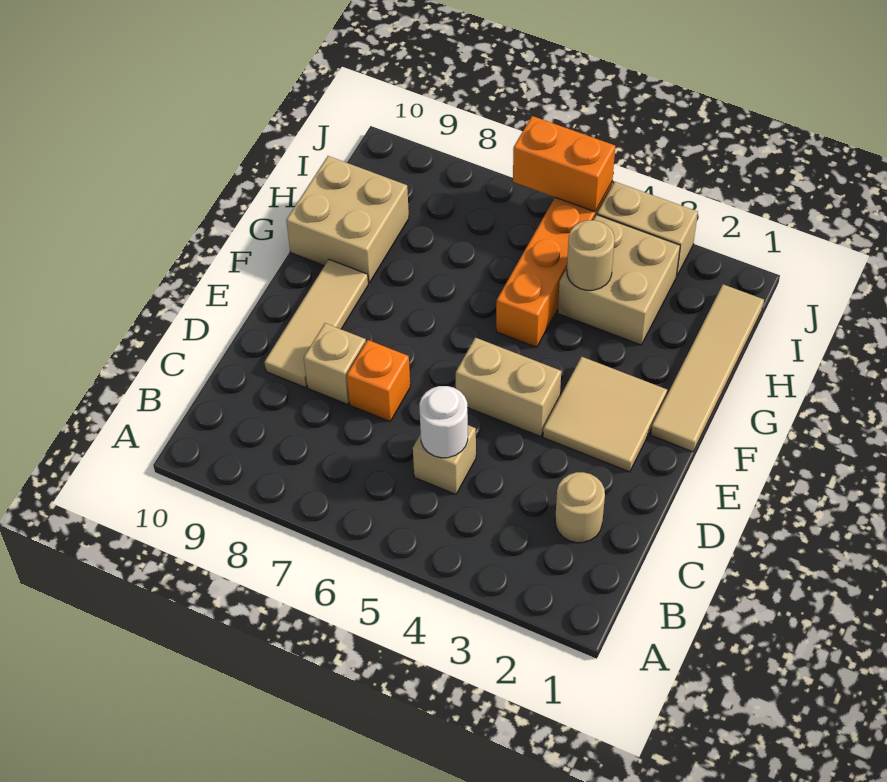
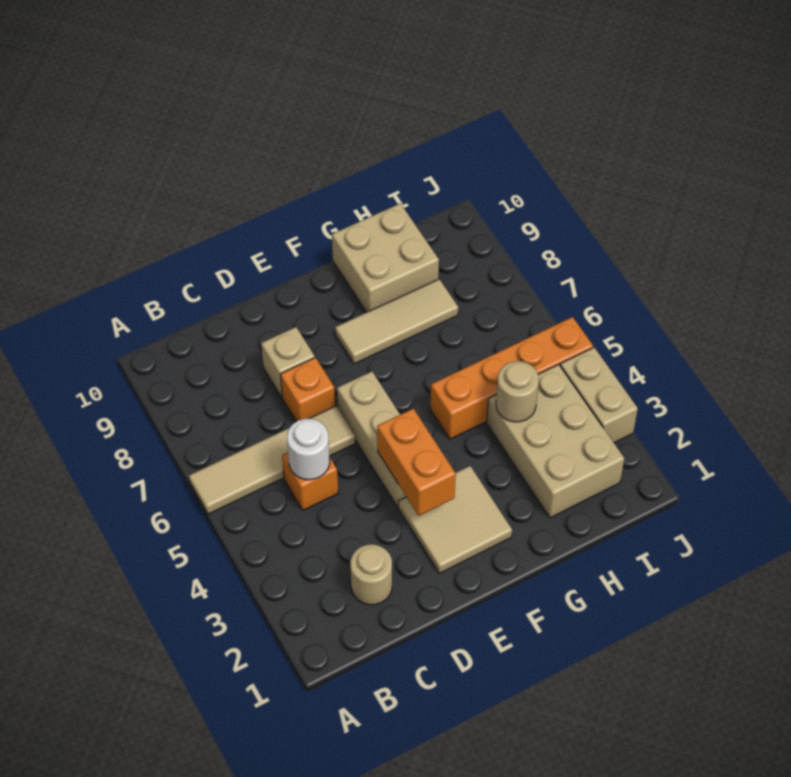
tan 1x1 brick [413,425,476,494] -> orange 1x1 brick [282,453,338,510]
tan 1x3 tile [264,260,368,388] -> tan 1x3 tile moved to [335,279,458,364]
tan 1x2 brick [456,338,561,437] -> tan 1x3 brick [337,371,406,507]
tan 1x4 tile [651,284,764,452] -> tan 1x4 tile moved to [189,406,355,514]
tan 2x2 brick [558,215,680,345] -> tan 2x3 brick [487,364,624,518]
orange 1x2 brick [513,116,615,212] -> orange 1x2 brick moved to [377,409,456,516]

